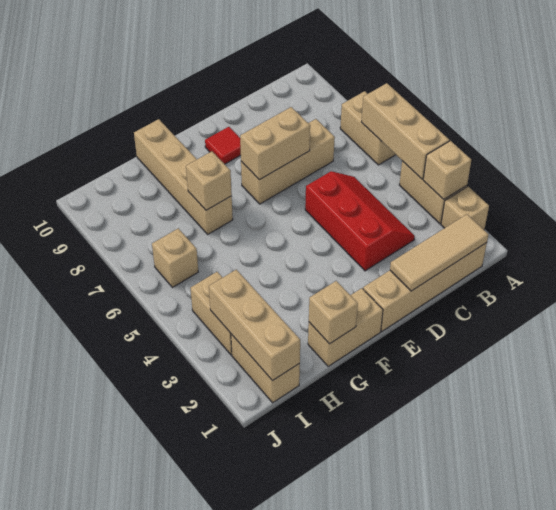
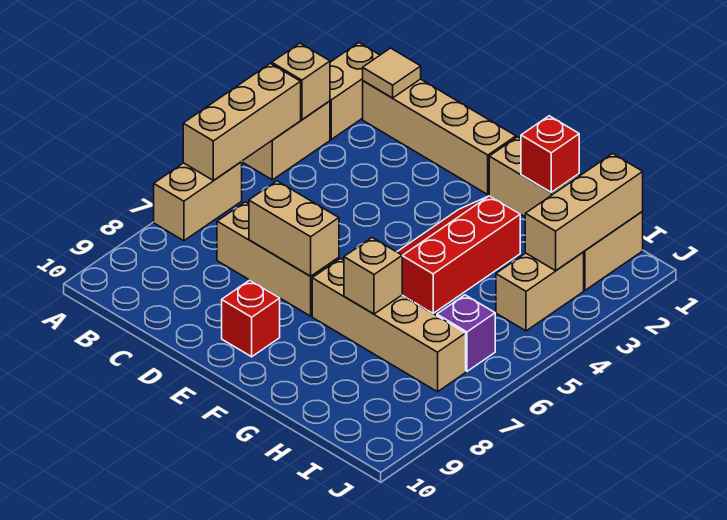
tan 1x1 brick [441,187,489,229] -> tan 1x2 brick [330,43,380,139]
tan 1x3 tile [390,214,489,291] -> tan 1x1 tile [363,48,421,98]
red 2x3 slope [305,171,415,271] -> red 2x3 slope moved to [397,196,520,313]
red 1x1 tile [205,127,241,164] -> red 1x1 brick [222,280,280,357]
tan 1x1 brick [309,281,358,344] -> red 1x1 brick [521,116,579,192]
tan 1x4 brick [134,119,233,234] -> tan 1x4 brick turned to [312,259,466,392]
tan 1x1 brick [152,228,198,287] -> purple 1x1 brick [437,295,495,371]

